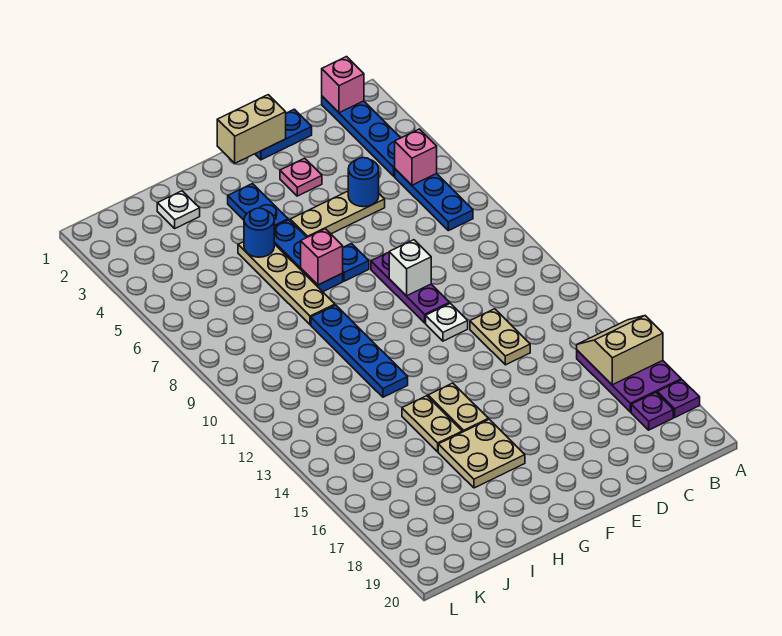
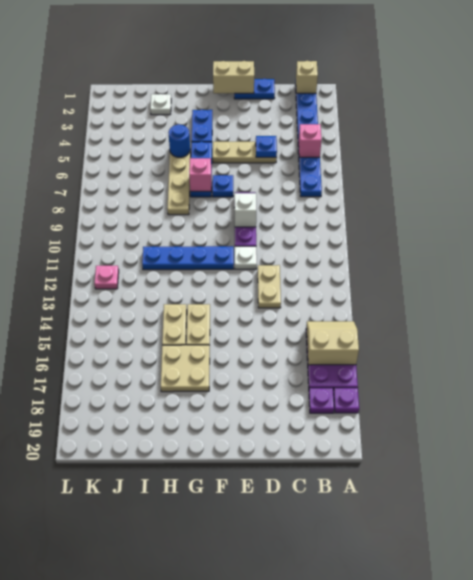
pink 1x1 brick [322,57,364,113] -> tan 1x1 brick [296,61,318,93]
blue 1x1 round brick [348,158,379,207] -> blue 1x1 plate [256,136,277,157]
pink 1x1 plate [280,158,322,196] -> pink 1x1 plate moved to [94,266,119,289]
blue 1x4 plate [311,305,408,397] -> blue 1x4 plate turned to [142,246,234,270]

